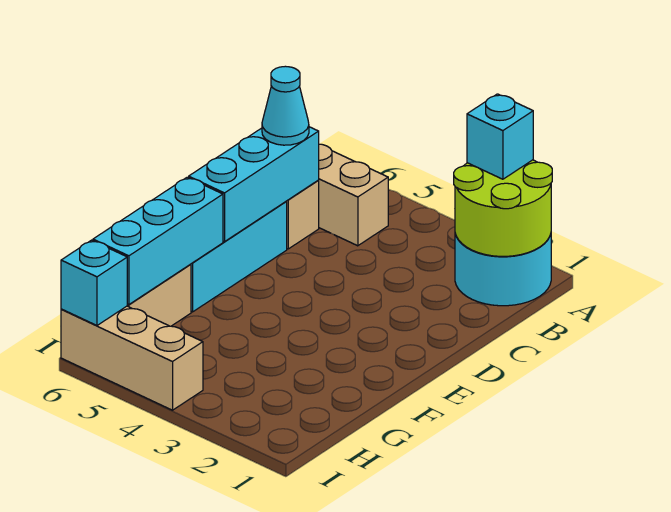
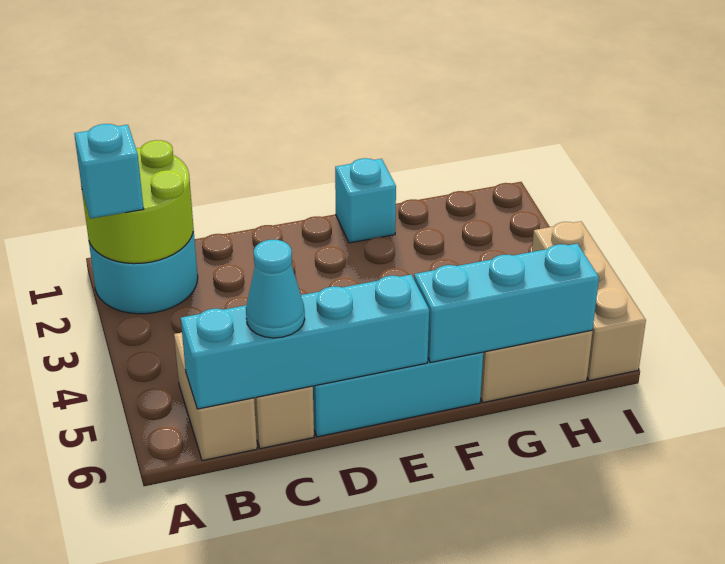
cyan 1x3 brick [189,127,319,242] -> cyan 1x4 brick [181,275,429,409]
cyan 1x1 brick [61,240,127,325] -> cyan 1x1 brick moved to [335,158,396,243]

